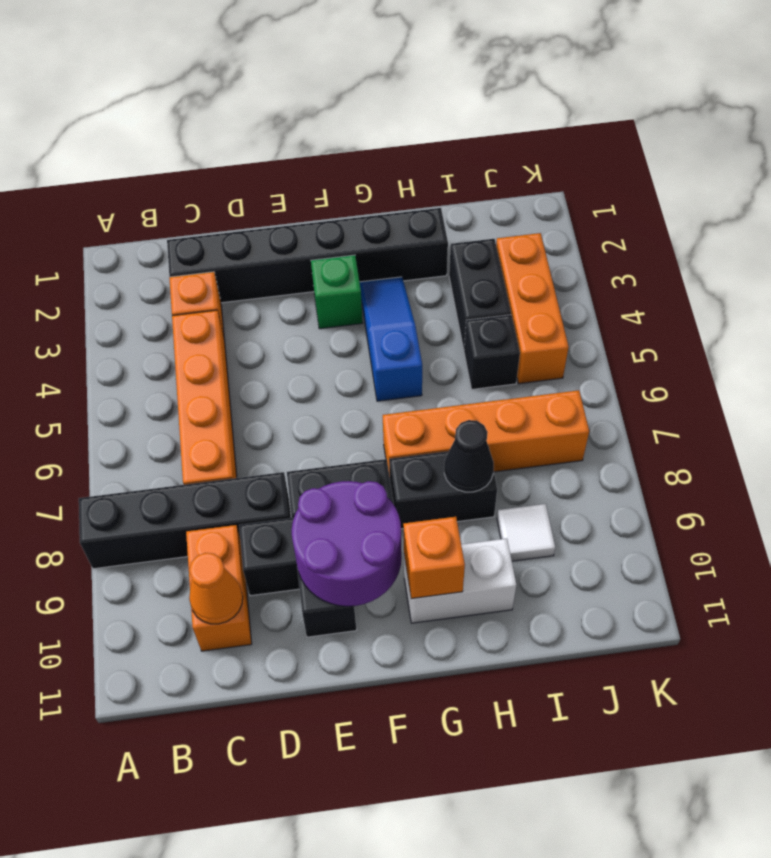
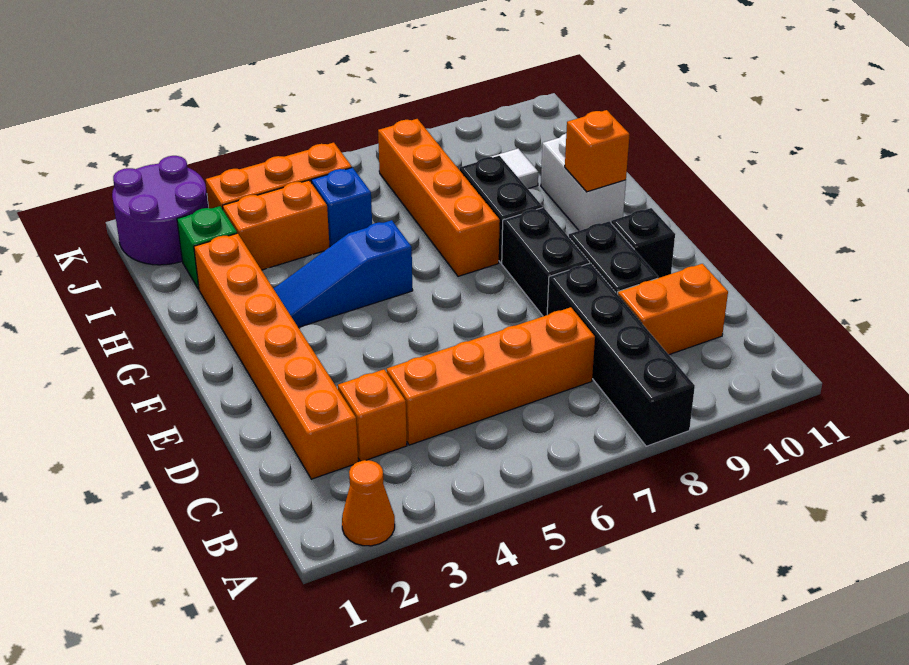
black 1x6 brick [167,208,448,303] -> orange 1x6 brick [194,233,358,479]
orange 1x1 cone [189,553,243,624] -> orange 1x1 cone moved to [342,460,395,546]
purple 2x2 round brick [292,481,402,606] -> purple 2x2 round brick moved to [112,156,208,265]
green 1x1 brick [311,255,363,329] -> green 1x1 brick moved to [177,206,237,289]
black 1x1 cone [444,420,494,492] -> none
black 1x2 brick [449,239,511,349] -> orange 1x2 brick [223,180,330,270]
black 1x1 brick [464,315,520,389] -> blue 1x1 brick [311,168,372,247]

